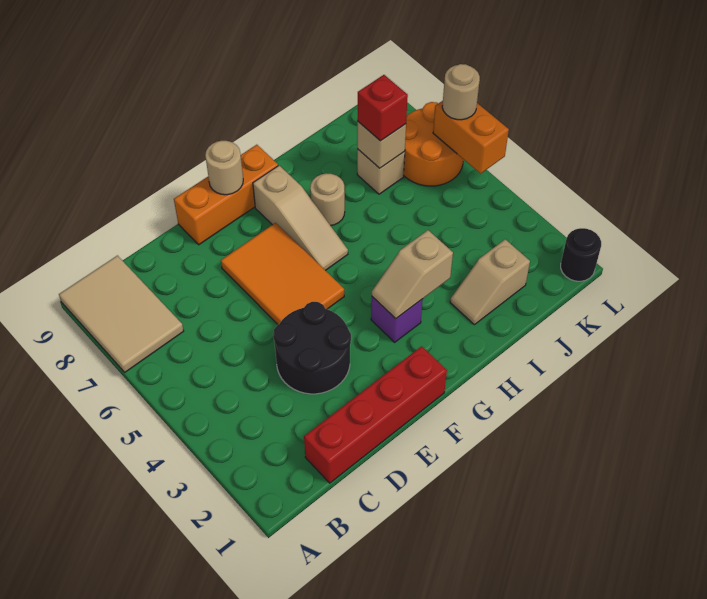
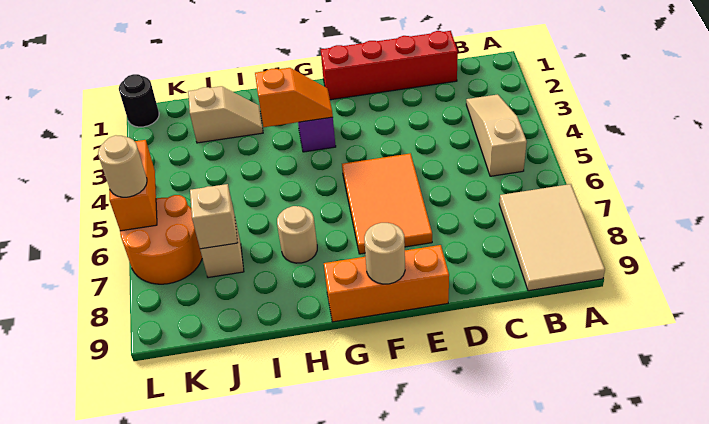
black 2x2 round brick [273,302,351,394] -> none
tan 1x2 slope [372,230,453,319] -> orange 1x2 slope [255,68,333,127]
tan 1x3 slope [253,166,348,270] -> tan 1x3 slope moved to [466,94,527,176]
red 1x1 brick [357,75,408,141] -> none

